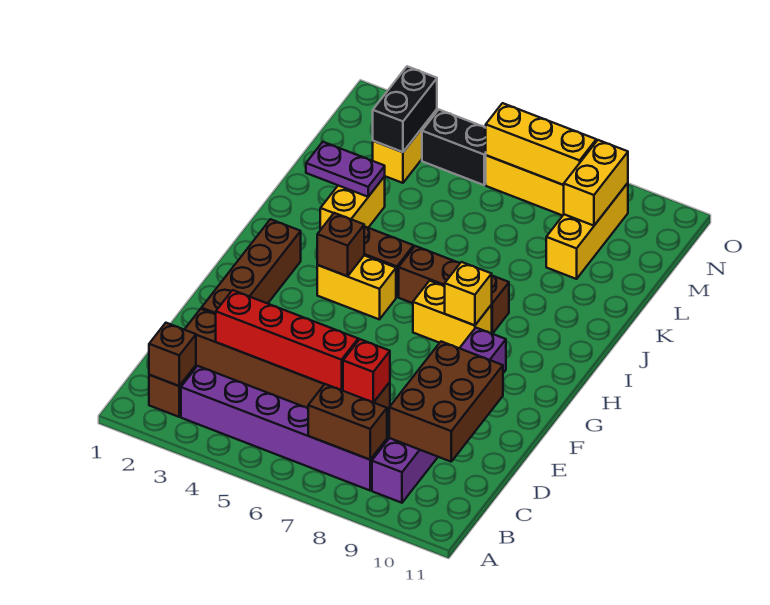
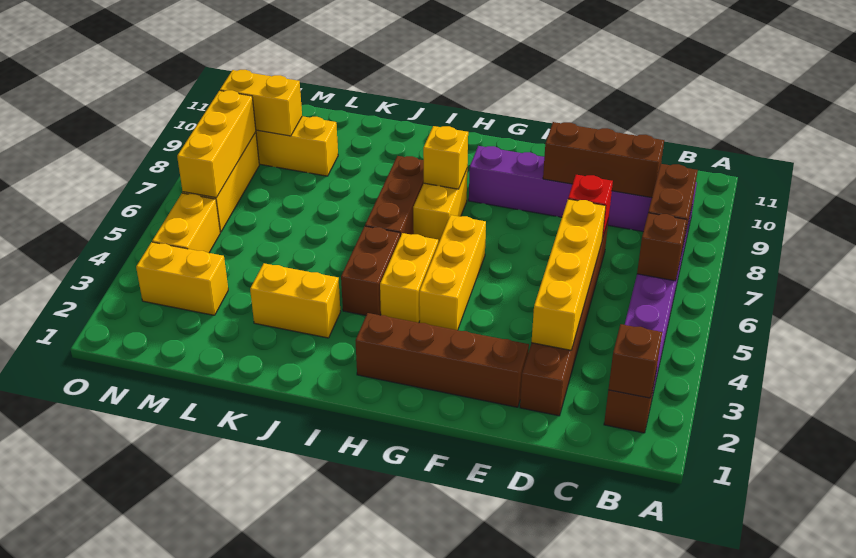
brown 2x3 brick [389,342,503,462] -> brown 1x3 brick [543,122,664,198]
red 1x4 brick [216,290,358,390] -> yellow 1x4 brick [531,199,606,350]
none -> yellow 1x3 brick [419,215,486,330]
brown 1x1 brick [317,213,364,276] -> brown 1x1 brick moved to [637,213,687,281]
purple 1x2 plate [306,142,385,197] -> none
black 1x2 brick [373,66,437,152] -> none
black 1x2 brick [422,110,486,185] -> yellow 1x2 brick [152,193,220,253]

